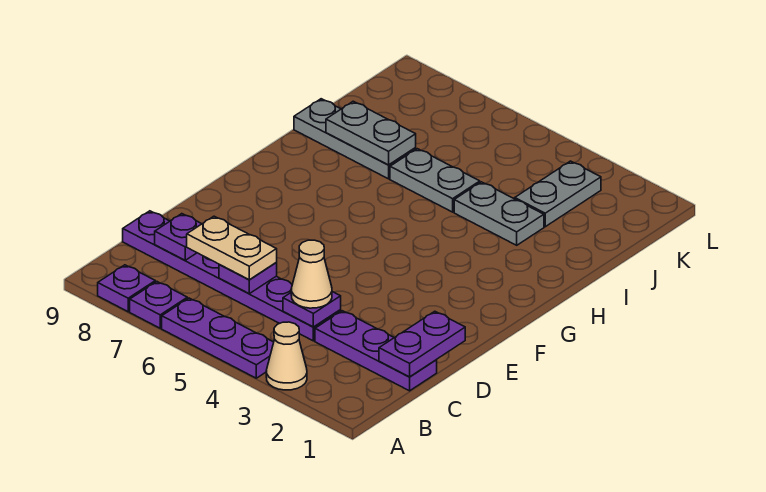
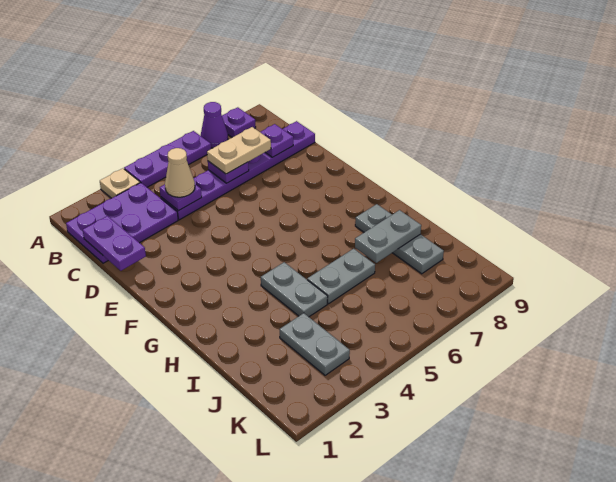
tan 1x1 cone [266,322,307,390] -> tan 1x1 plate [100,168,140,198]
purple 1x1 plate [130,282,187,328] -> purple 1x1 cone [201,102,228,148]
purple 1x3 plate [315,311,437,391] -> purple 2x3 plate [66,183,178,263]
grey 1x2 plate [454,182,544,245] -> grey 1x2 plate turned to [261,262,328,317]
grey 1x3 plate [294,99,416,179] -> grey 1x3 plate turned to [355,204,444,274]

